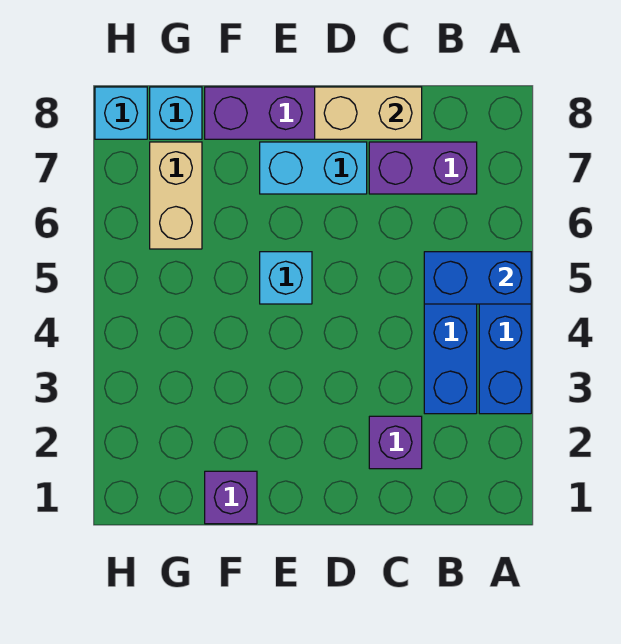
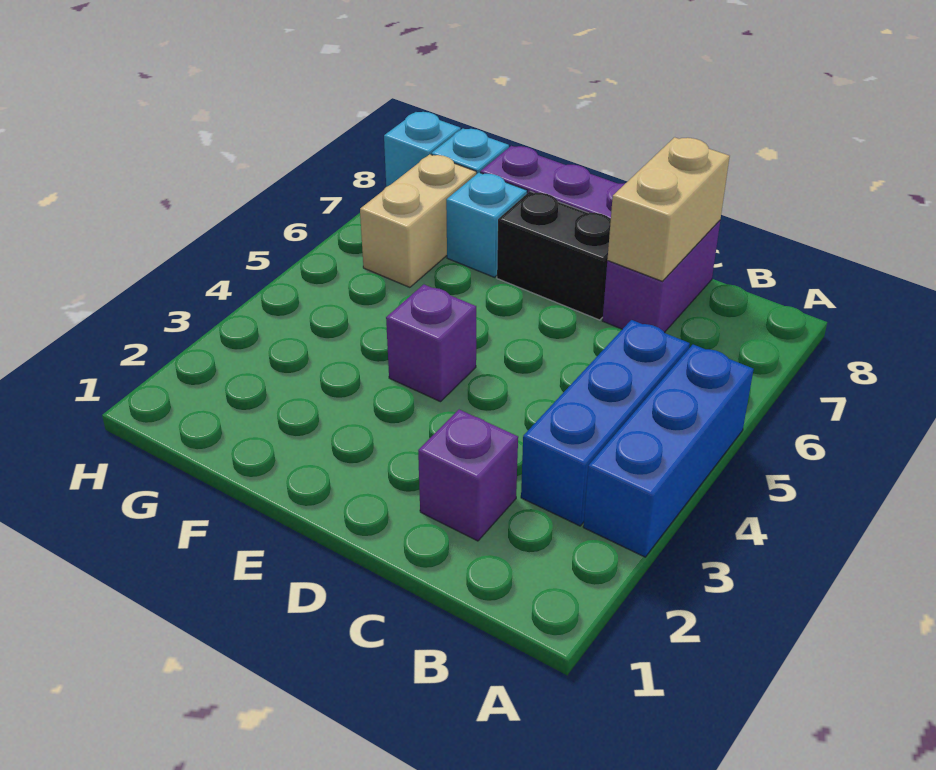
blue 1x2 brick [424,252,531,304] -> none
purple 1x2 brick [369,142,477,194] -> purple 1x2 brick turned to [603,221,720,332]
tan 1x2 brick [315,87,422,139] -> tan 1x2 brick turned to [607,137,730,281]
cyan 1x2 brick [260,142,367,194] -> black 1x2 brick [497,191,611,320]
cyan 1x1 brick [260,252,312,304] -> cyan 1x1 brick moved to [446,173,527,277]
purple 1x1 brick [205,471,257,524] -> purple 1x1 brick moved to [386,284,476,402]

